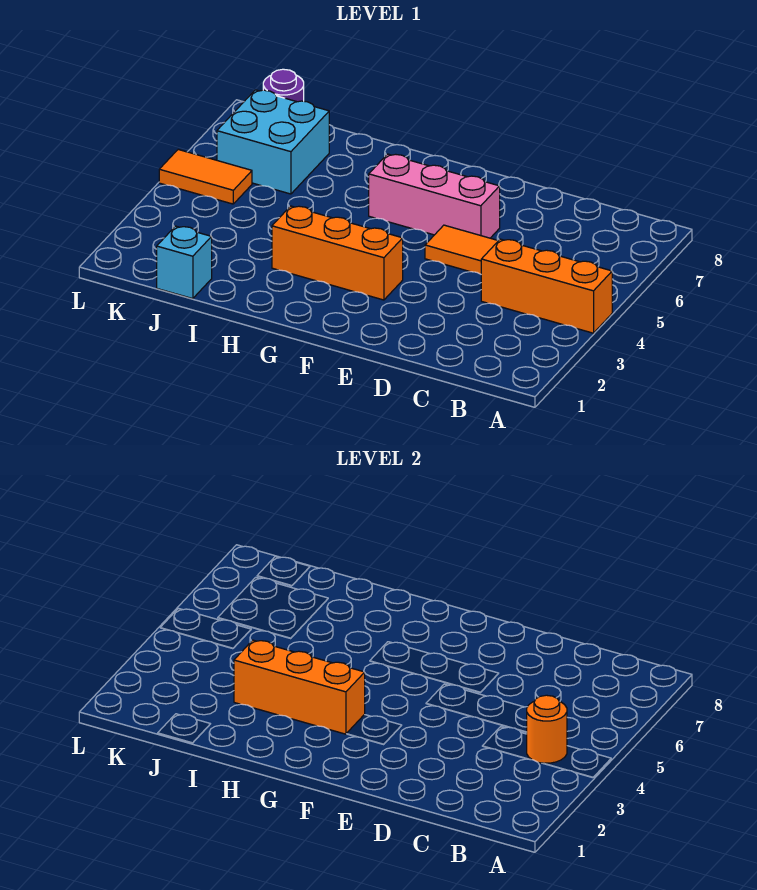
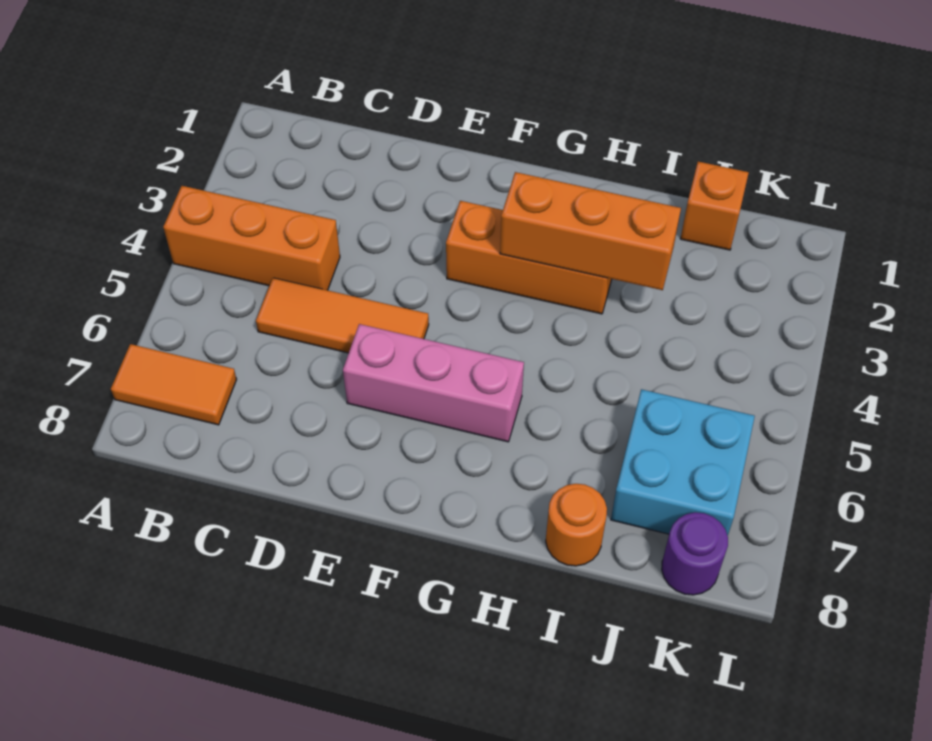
orange 1x1 round brick [527,695,567,763] -> orange 1x1 round brick moved to [546,484,607,566]
cyan 1x1 brick [157,226,212,299] -> orange 1x1 brick [680,162,749,250]
orange 1x2 tile [159,150,252,204] -> orange 1x2 tile moved to [111,344,237,425]

